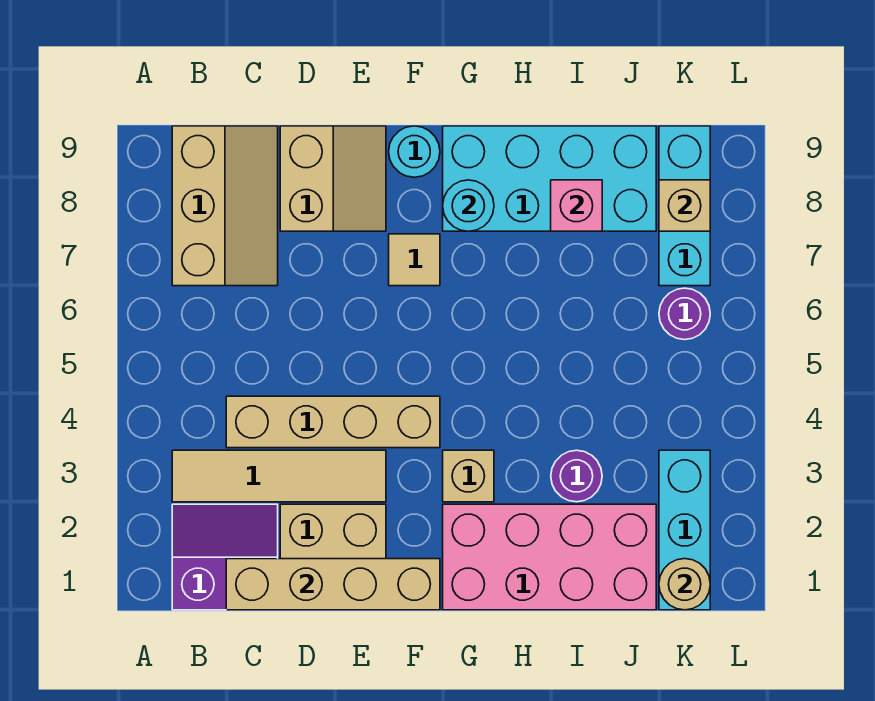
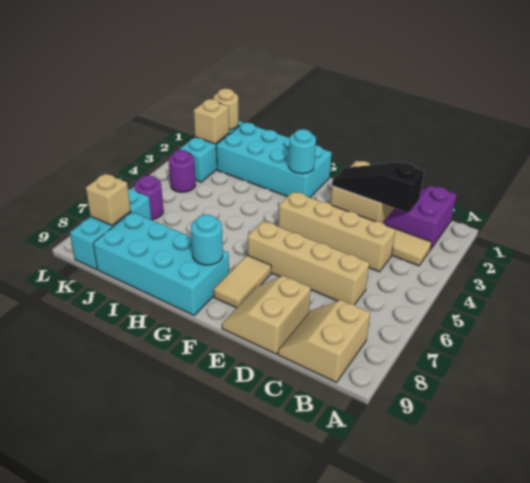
purple 2x2 slope [172,504,278,610] -> purple 2x2 slope turned to [383,186,457,250]
tan 2x3 slope [172,126,278,286] -> tan 2x2 slope [278,300,370,382]
tan 1x4 brick [226,559,440,610] -> tan 1x4 brick moved to [248,221,369,305]
none -> black 1x3 slope [332,162,424,213]
tan 1x1 tile [389,234,440,286] -> tan 1x2 tile [214,255,271,308]
cyan 1x1 round brick [389,126,440,177] -> cyan 1x1 round brick moved to [289,129,316,174]
pink 2x4 brick [443,504,656,610] -> cyan 2x4 brick [216,123,332,198]
tan 1x1 brick [443,450,494,502] -> tan 1x1 brick moved to [194,99,229,144]
purple 1x1 round brick [551,450,602,502] -> purple 1x1 round brick moved to [169,150,196,192]
pink 1x1 brick [551,180,602,231] -> none

